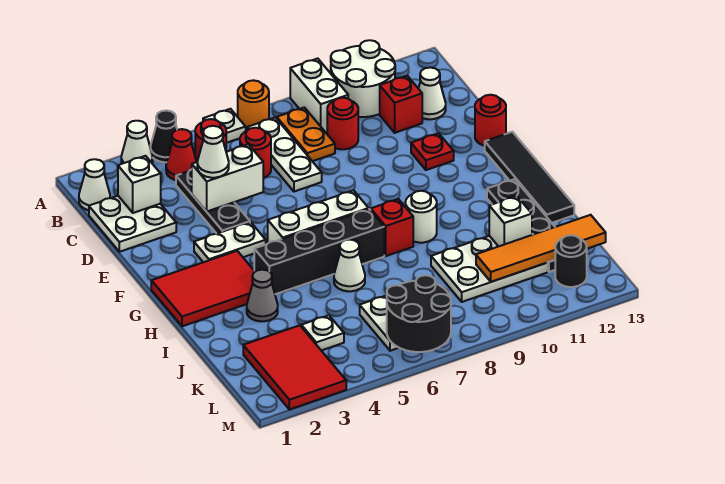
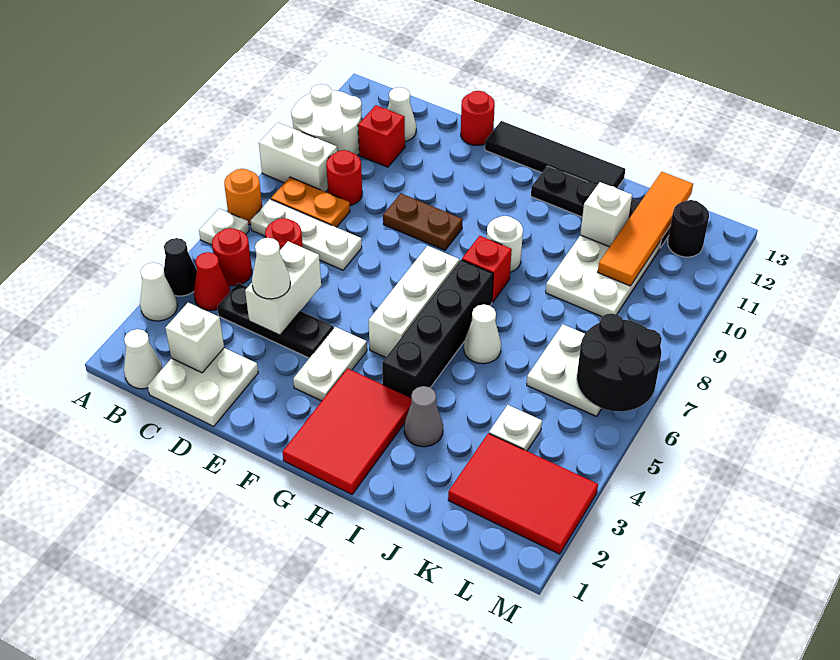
none -> brown 1x2 plate [383,194,463,250]
red 1x1 plate [411,133,454,170] -> none

